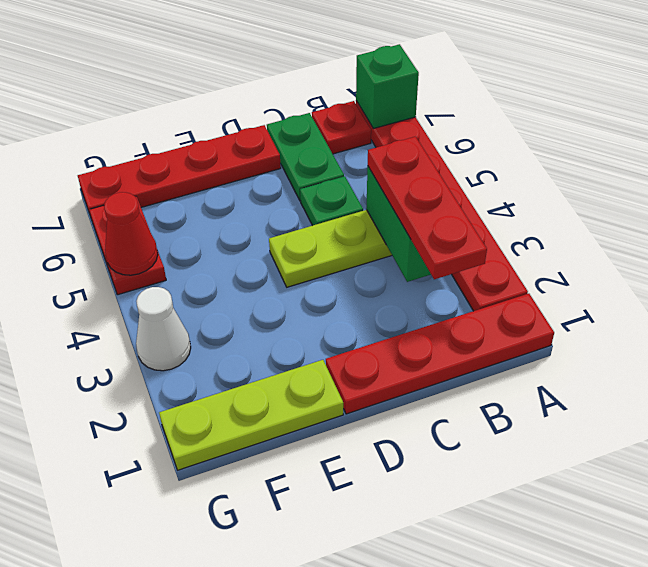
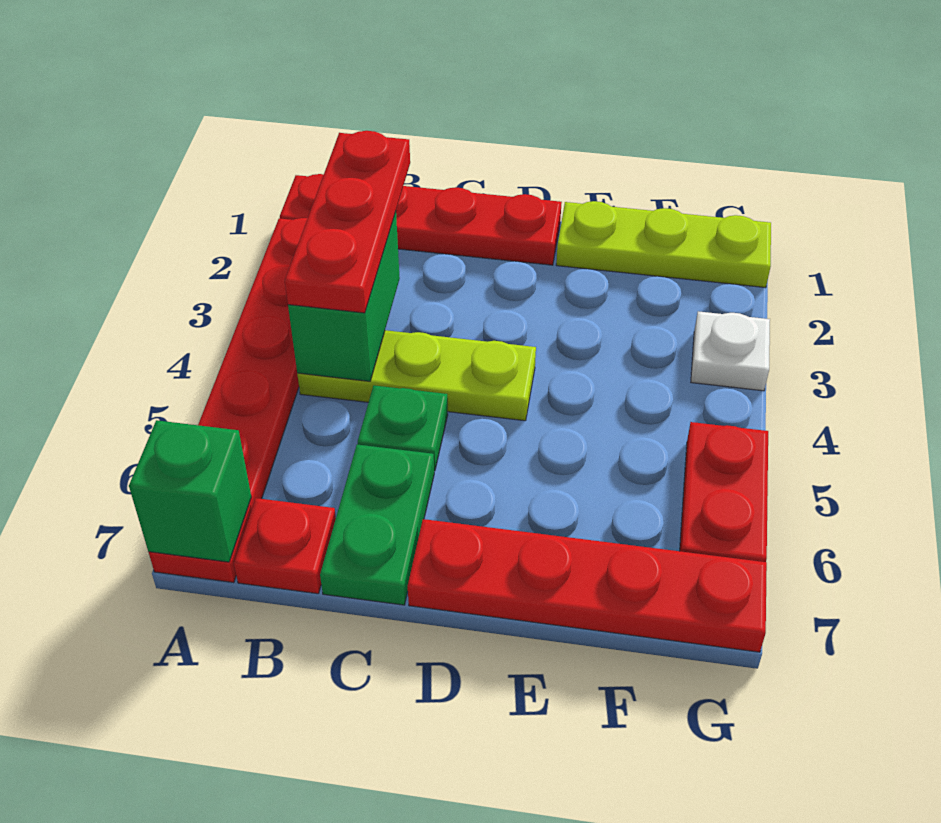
white 1x1 cone [136,287,191,371] -> white 1x1 plate [691,311,770,391]
red 1x1 cone [104,192,158,275] -> none

